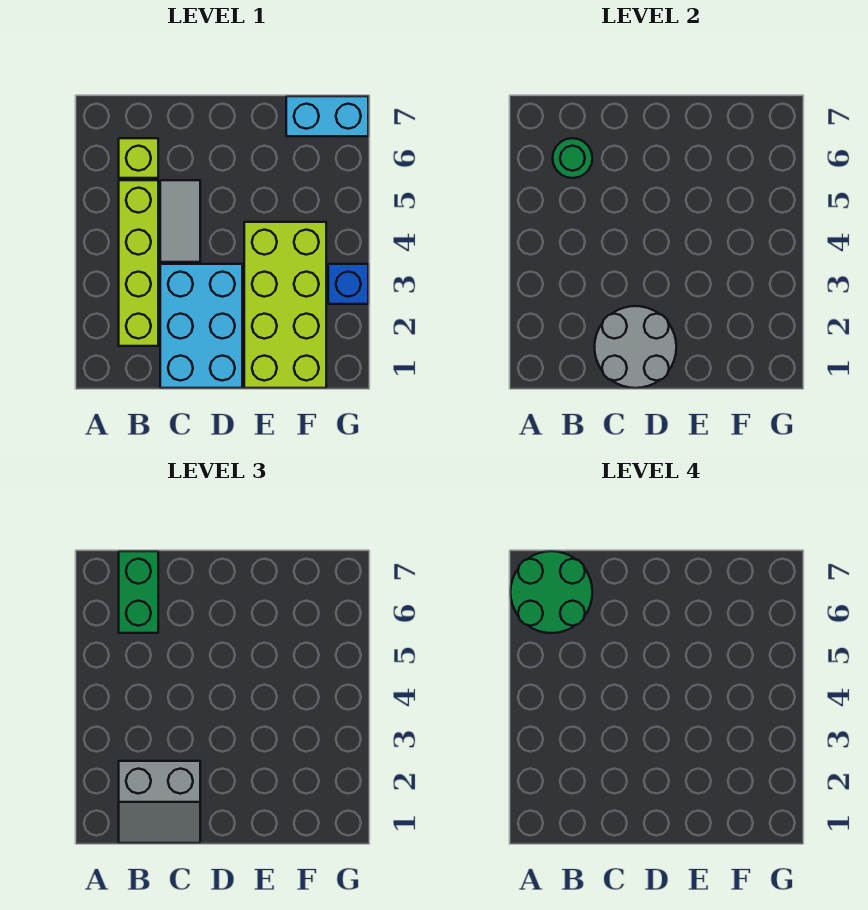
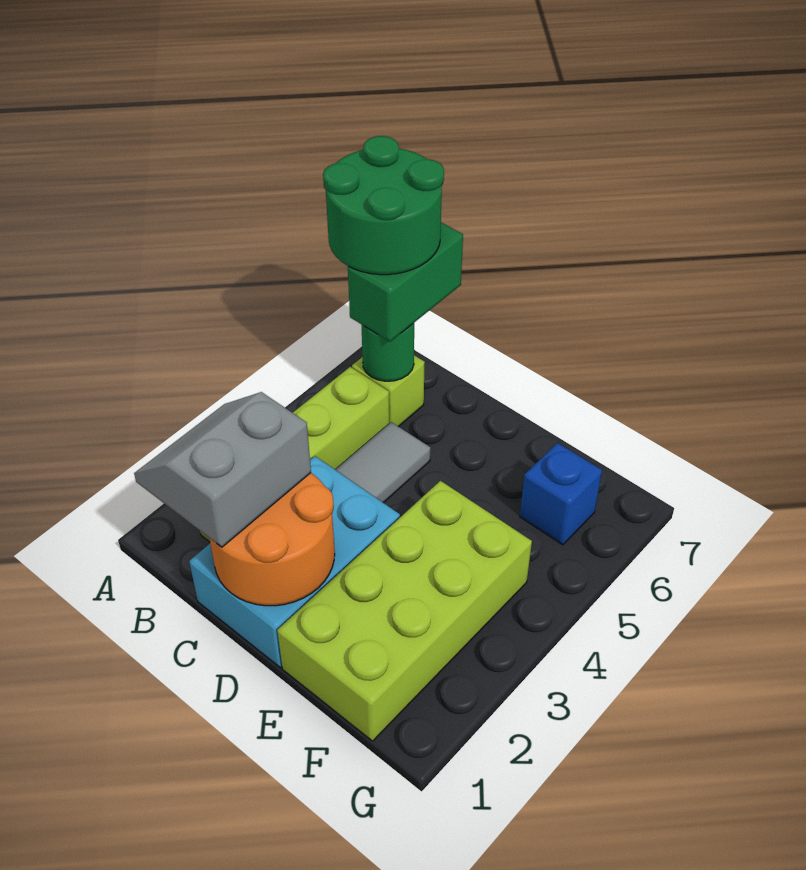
grey 2x2 slope [119,761,200,843] -> grey 2x2 slope turned to [134,392,311,547]
grey 2x2 round brick [595,306,676,388] -> orange 2x2 round brick [209,473,335,606]
cyan 1x2 brick [286,96,368,136] -> none
blue 1x1 brick [328,264,368,304] -> blue 1x1 brick moved to [520,443,602,545]

